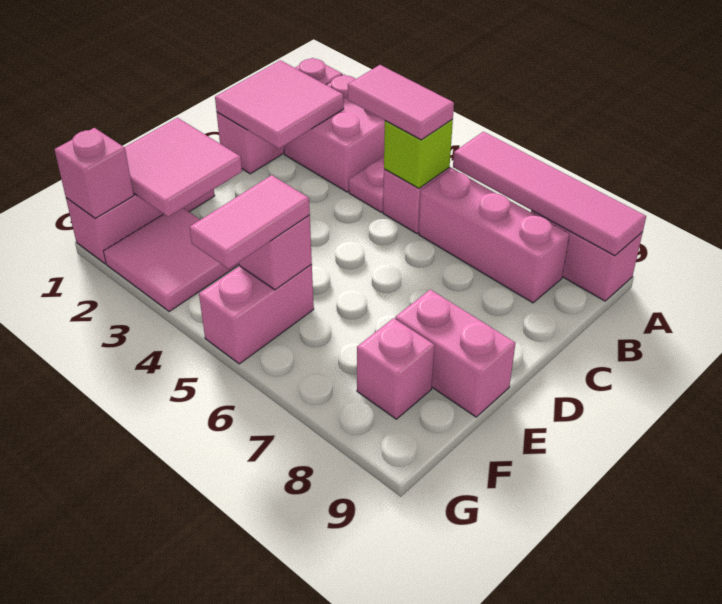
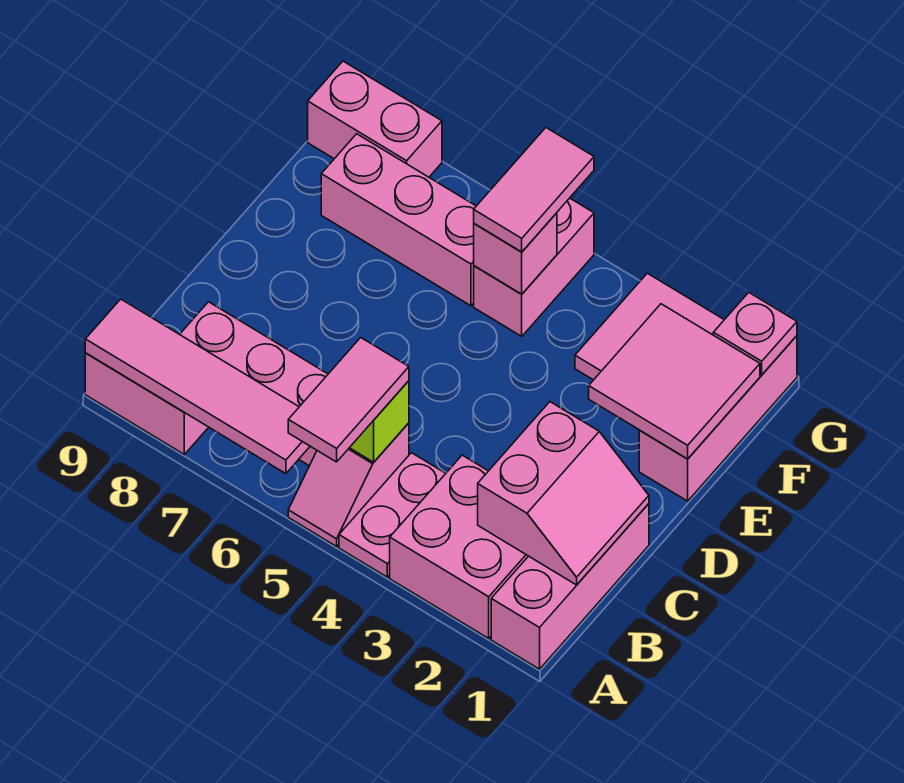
pink 2x2 tile [215,60,344,149] -> pink 2x2 slope [478,402,649,585]
pink 1x2 tile [348,65,454,140] -> pink 1x2 tile turned to [288,338,409,462]
pink 1x2 brick [395,290,516,417] -> pink 1x2 brick moved to [308,61,442,177]
pink 1x1 brick [357,318,434,419] -> pink 1x3 brick [321,134,476,306]
pink 1x1 brick [54,128,134,218] -> pink 1x1 plate [713,293,797,375]

